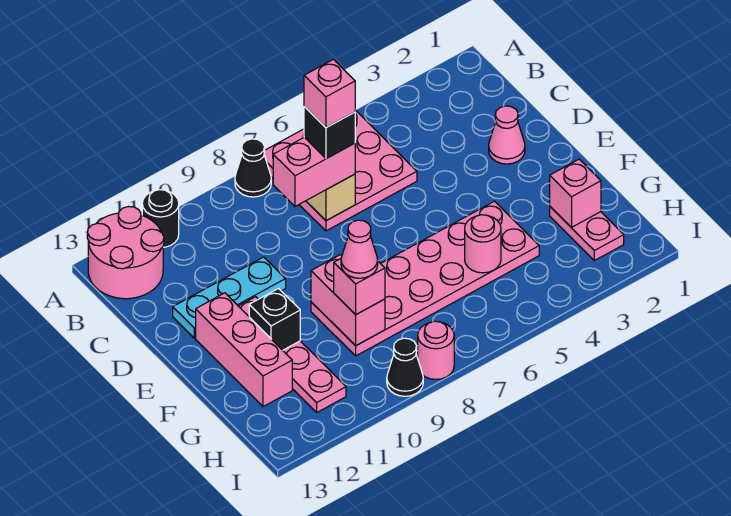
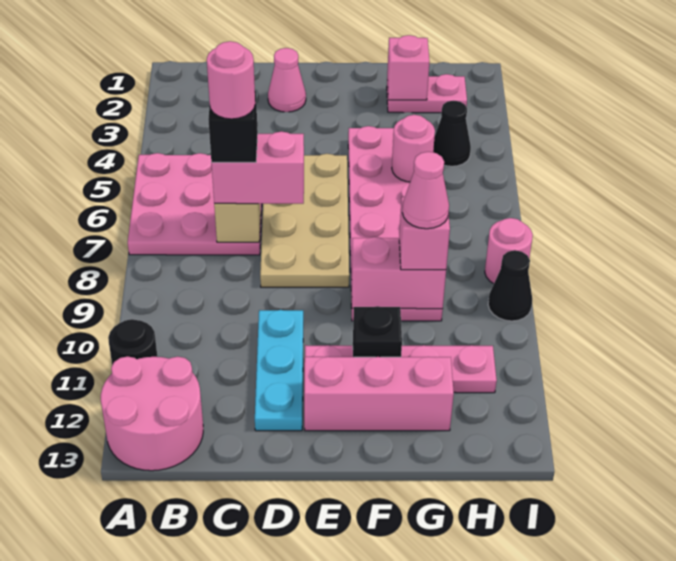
black 1x1 cone [235,139,271,197] -> black 1x1 cone moved to [433,101,471,166]
pink 1x2 brick [273,137,355,206] -> pink 1x2 brick turned to [211,131,304,204]
pink 1x1 brick [304,59,355,128] -> pink 1x1 round brick [207,41,255,119]
none -> tan 2x4 plate [260,154,349,287]

